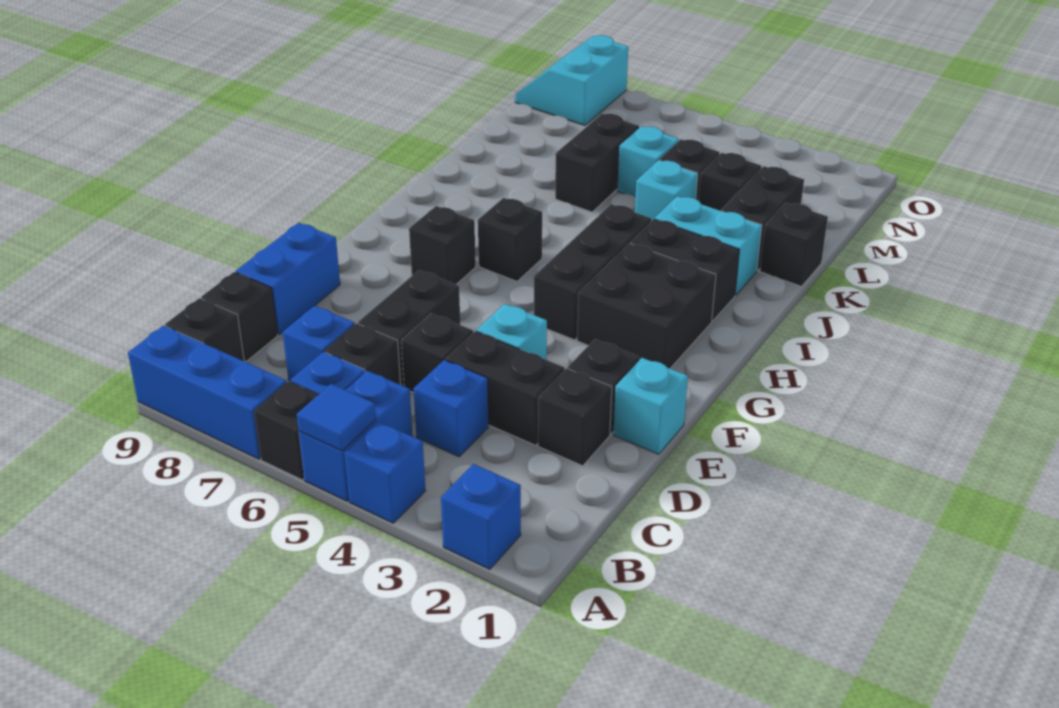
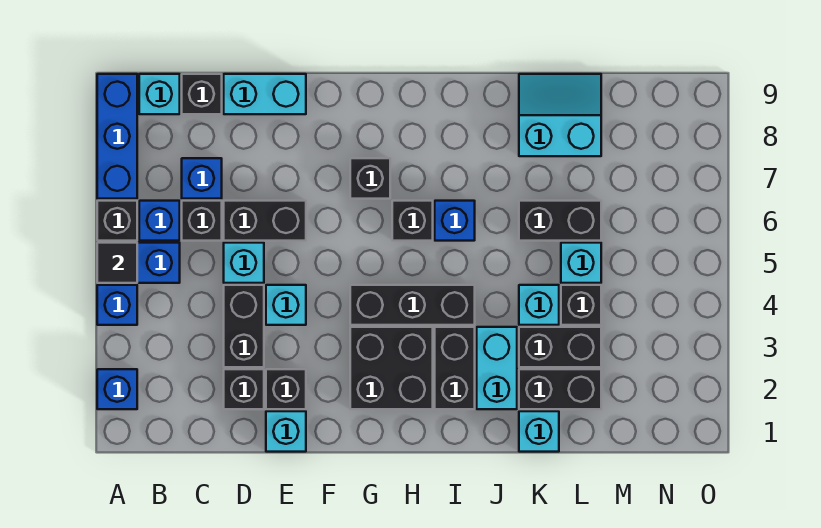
blue 1x1 tile [297,384,376,451] -> black 1x1 tile [97,243,137,283]
black 1x1 brick [165,298,244,361] -> cyan 1x1 brick [139,74,180,114]
blue 1x1 brick [414,360,489,457] -> blue 1x1 brick moved to [435,201,475,241]
black 1x1 brick [401,313,473,393] -> cyan 1x1 brick [224,243,264,283]
blue 1x2 brick [236,223,340,334] -> cyan 1x2 brick [224,74,306,114]
black 1x1 brick [760,202,828,286] -> cyan 1x1 brick [519,411,559,452]
black 1x1 brick [699,153,761,211] -> black 1x2 brick [519,327,601,367]
cyan 2x2 slope [515,35,628,125] -> cyan 2x2 slope moved to [519,74,601,156]

